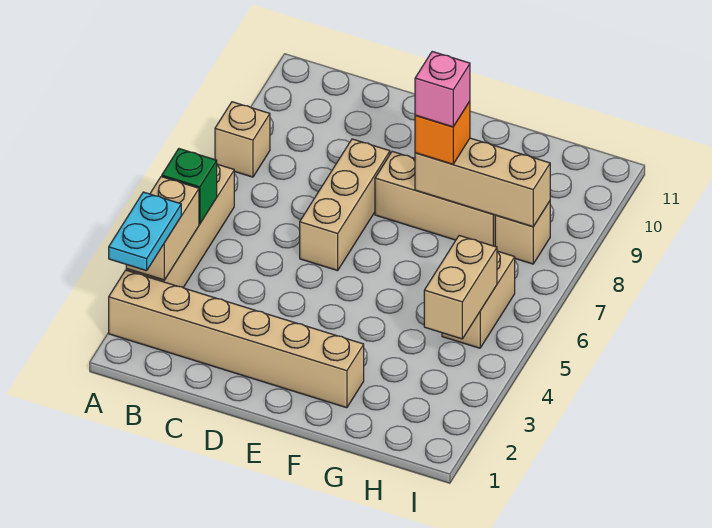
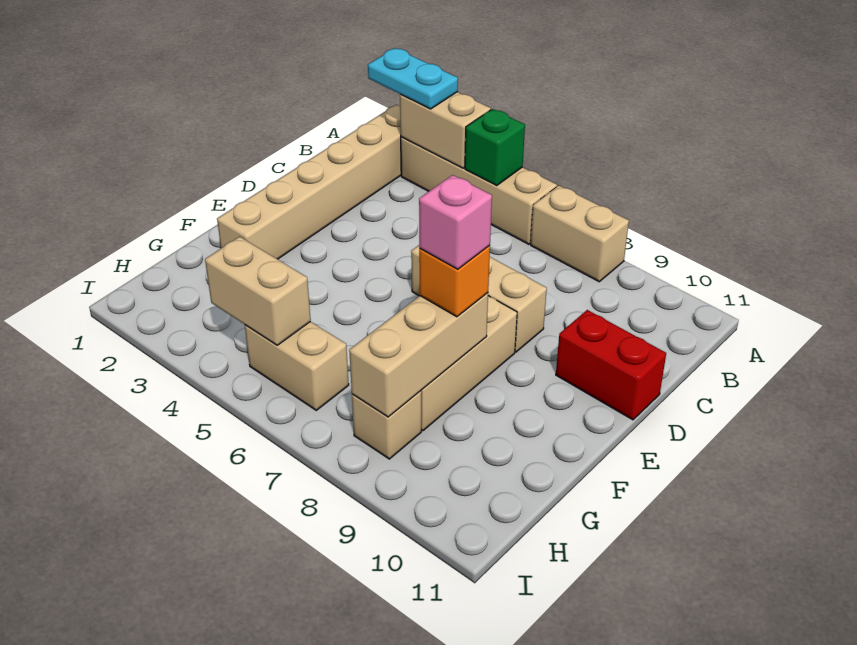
tan 1x1 brick [215,102,270,177] -> tan 1x2 brick [531,185,629,282]
none -> red 1x2 brick [556,310,666,420]

